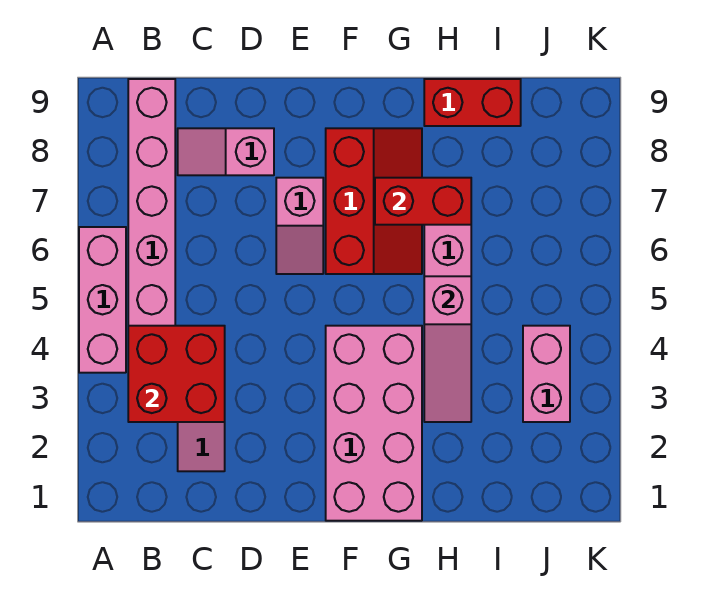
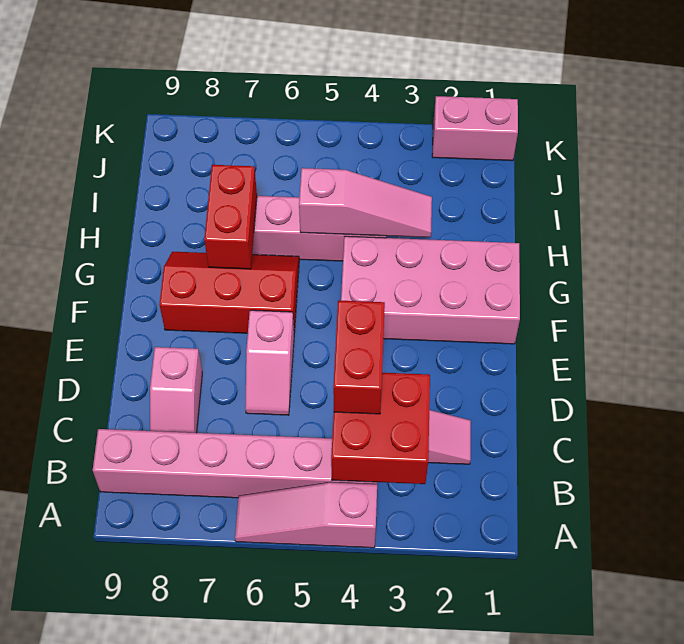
pink 1x3 brick [79,227,126,373] -> pink 1x3 slope [235,482,377,548]
pink 1x2 slope [276,178,323,274] -> pink 1x2 slope turned to [245,310,294,415]
red 1x2 brick [424,79,521,126] -> red 1x2 brick moved to [333,300,385,414]
pink 1x2 brick [523,326,570,422] -> pink 1x2 brick moved to [432,96,518,161]

